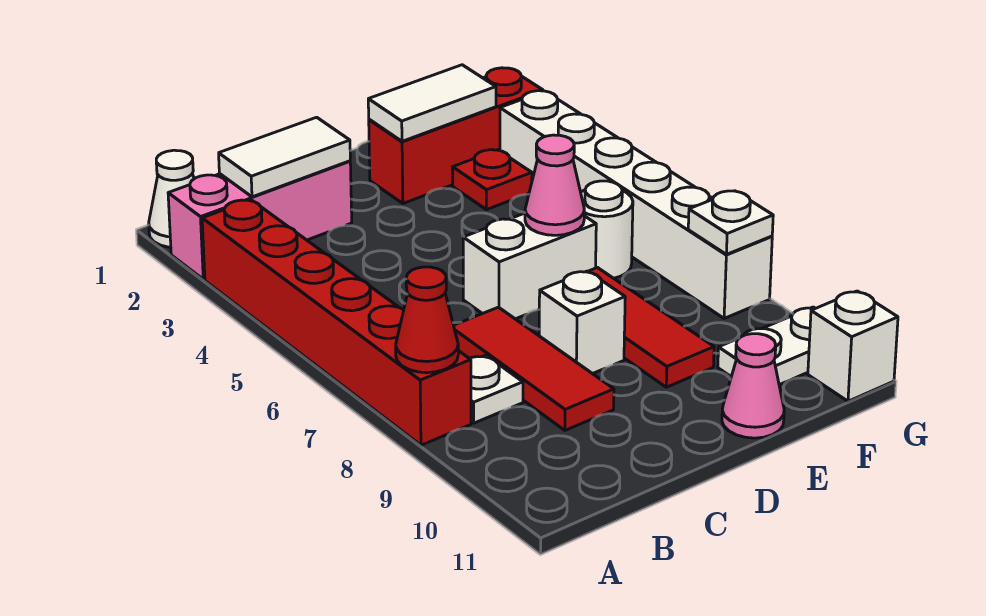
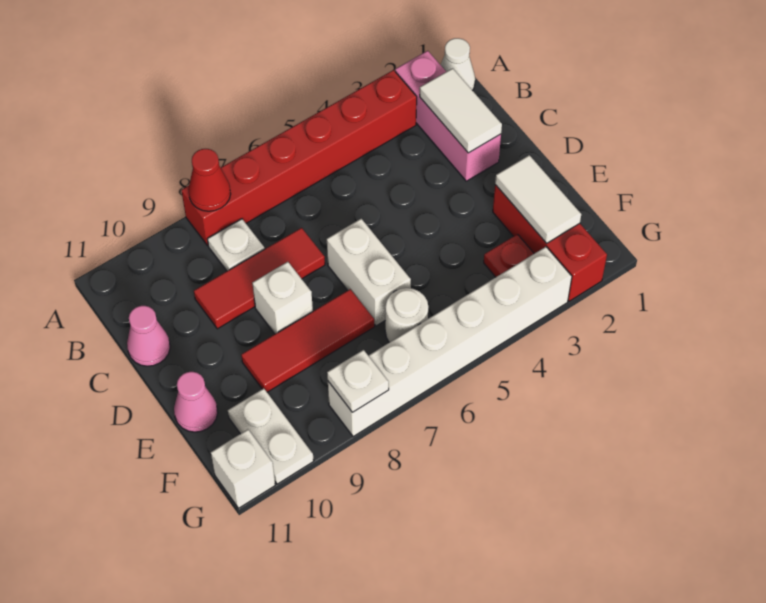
pink 1x1 cone [525,135,584,235] -> pink 1x1 cone moved to [127,306,170,366]

